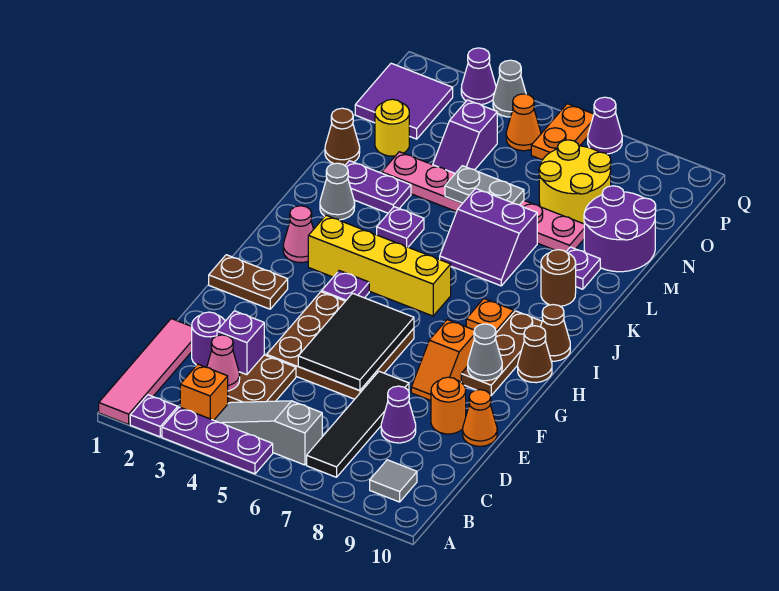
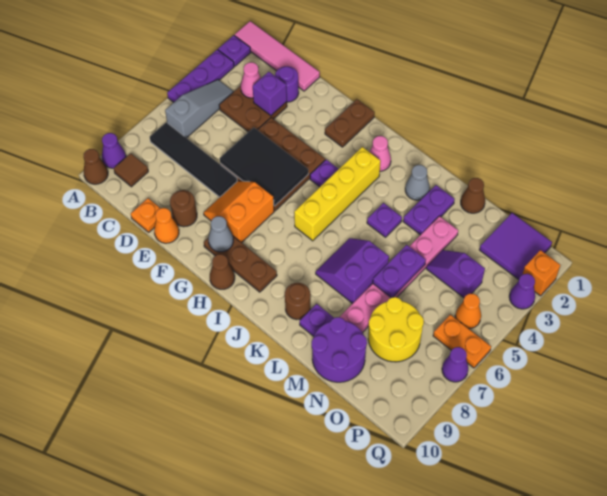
orange 1x1 brick [180,364,228,420] -> orange 1x1 brick moved to [522,250,560,296]
grey 1x1 tile [370,460,417,502] -> brown 1x1 tile [114,153,148,187]
purple 1x1 cone [381,386,416,443] -> purple 1x1 cone moved to [102,133,126,168]
orange 1x1 round brick [431,377,466,434] -> brown 1x1 round brick [170,190,197,227]
orange 1x2 slope [411,320,475,400] -> orange 2x2 slope [204,181,274,243]
orange 1x1 plate [466,299,514,333] -> orange 1x1 plate moved to [131,198,160,232]
brown 1x1 cone [541,305,570,361] -> brown 1x1 cone moved to [84,149,108,184]
grey 1x2 plate [445,166,524,205] -> purple 1x2 plate [373,245,426,298]
yellow 1x1 round brick [375,99,409,156] -> none
grey 1x1 cone [493,60,526,117] -> none

